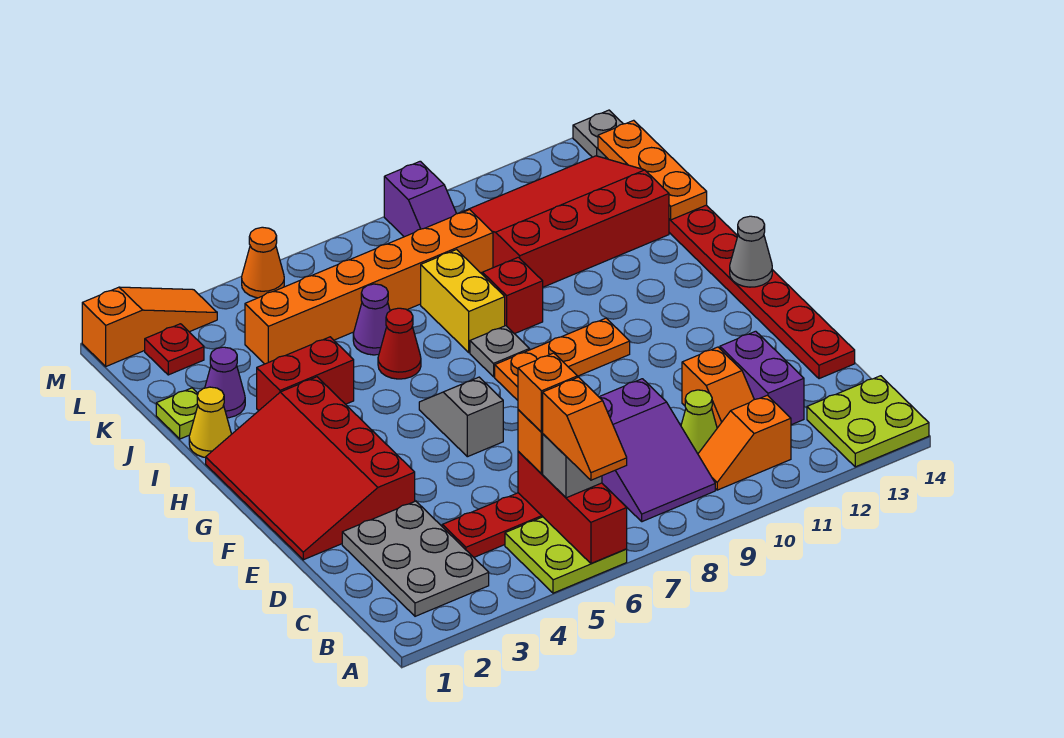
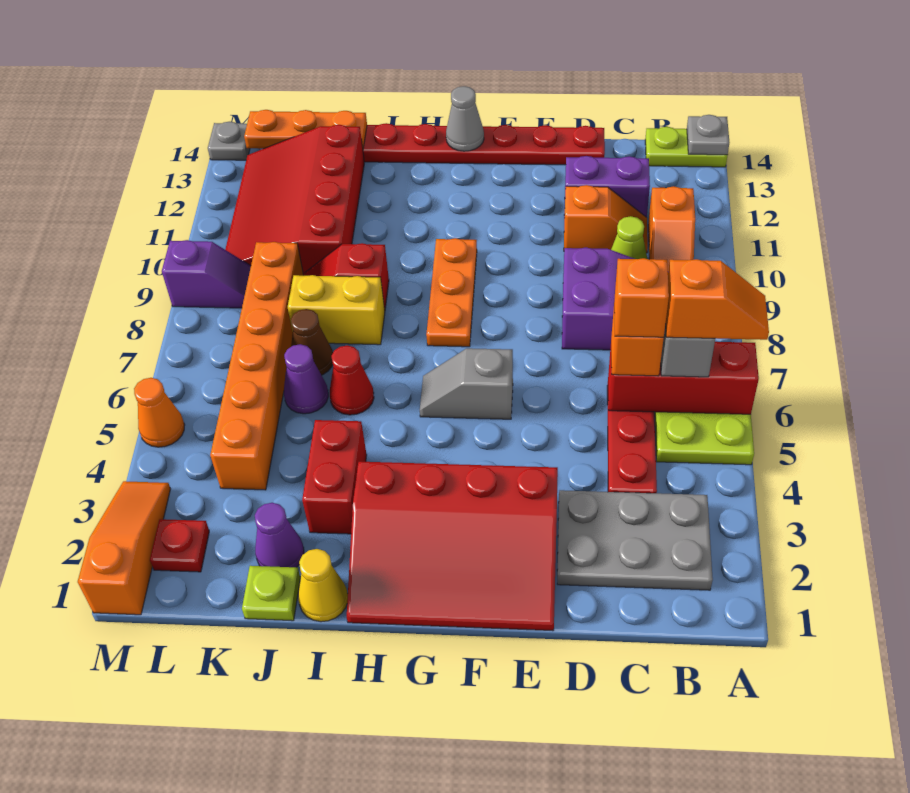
lime 2x2 plate [807,376,929,467] -> lime 1x2 plate [645,127,728,167]
grey 1x1 plate [470,326,529,377] -> grey 1x1 plate moved to [687,115,729,155]
none -> brown 1x1 cone [291,309,333,375]

